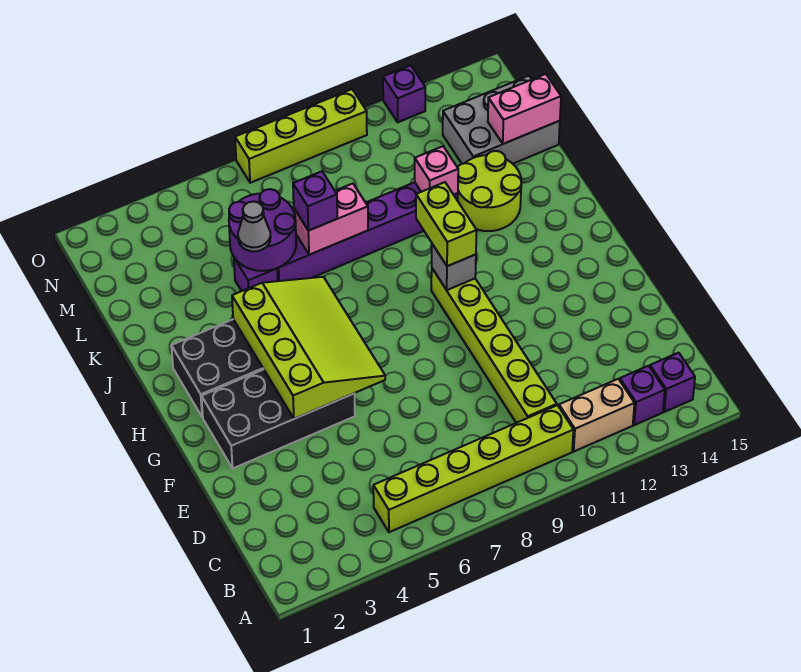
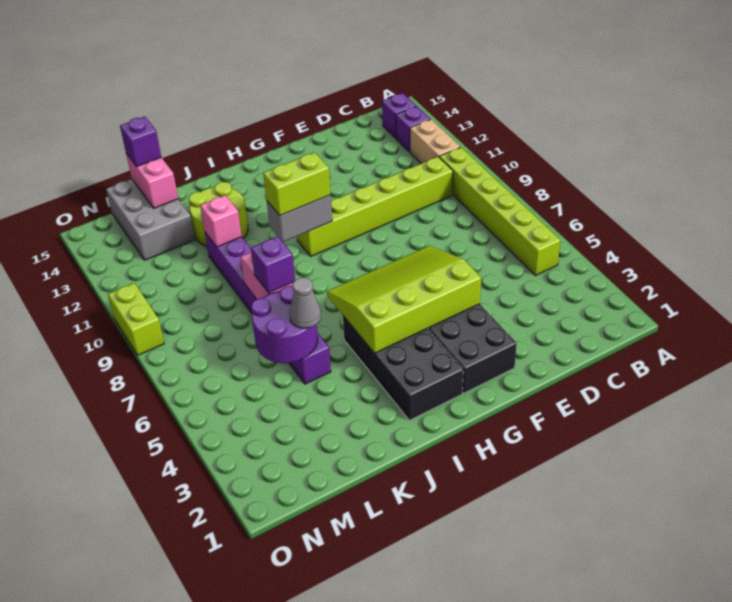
grey 1x1 brick [432,244,476,290] -> grey 1x2 brick [267,195,332,242]
lime 1x4 brick [235,89,367,183] -> lime 1x2 brick [108,283,164,355]
purple 1x1 brick [383,65,425,122] -> purple 1x1 brick moved to [120,117,161,167]

